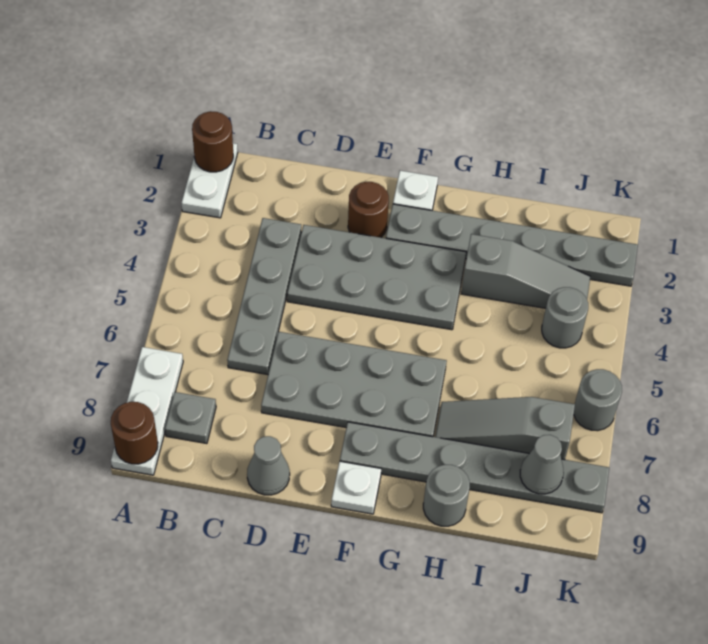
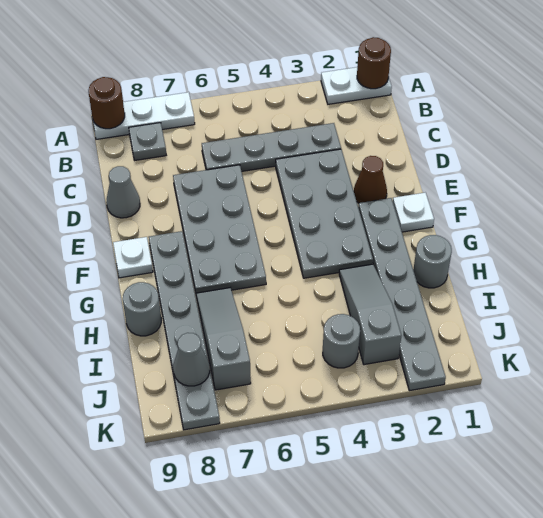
brown 1x1 round brick [348,182,389,238] -> brown 1x1 cone [354,156,387,203]
grey 1x3 slope [461,234,590,308] -> grey 1x3 slope turned to [339,264,402,364]
grey 1x1 round brick [574,369,622,431] -> grey 1x1 round brick moved to [413,235,452,288]

